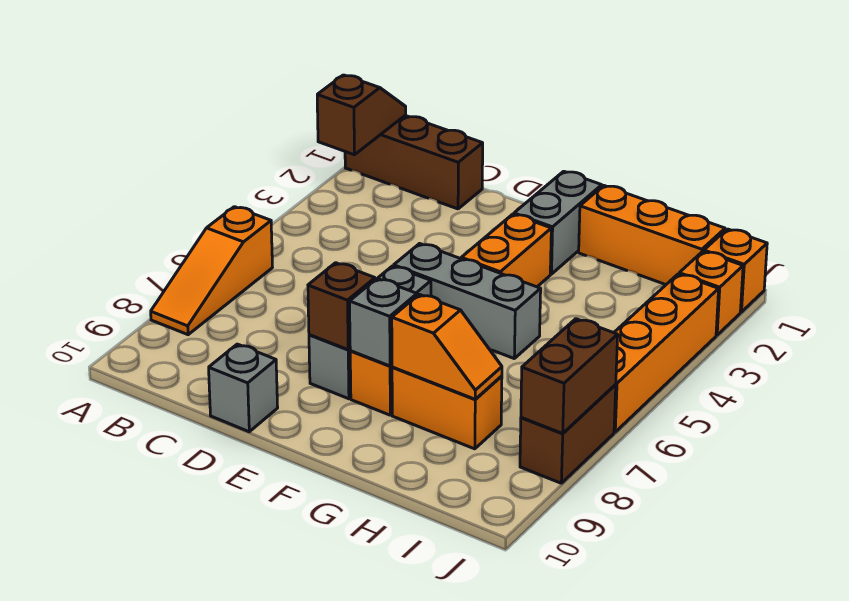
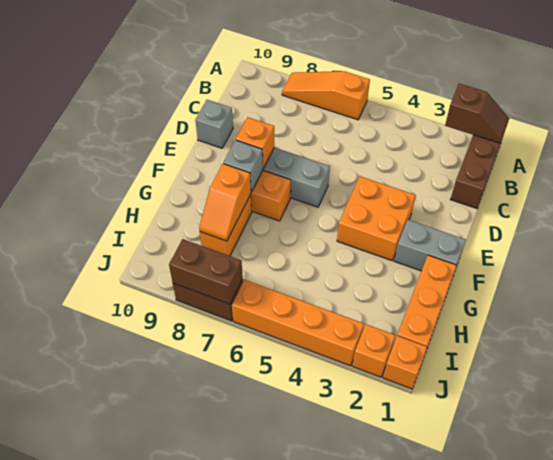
grey 1x3 brick [394,244,541,358] -> none
brown 1x1 brick [308,263,375,350] -> orange 1x1 brick [236,117,274,168]
orange 1x2 brick [461,214,551,287] -> orange 2x2 brick [337,176,416,261]

